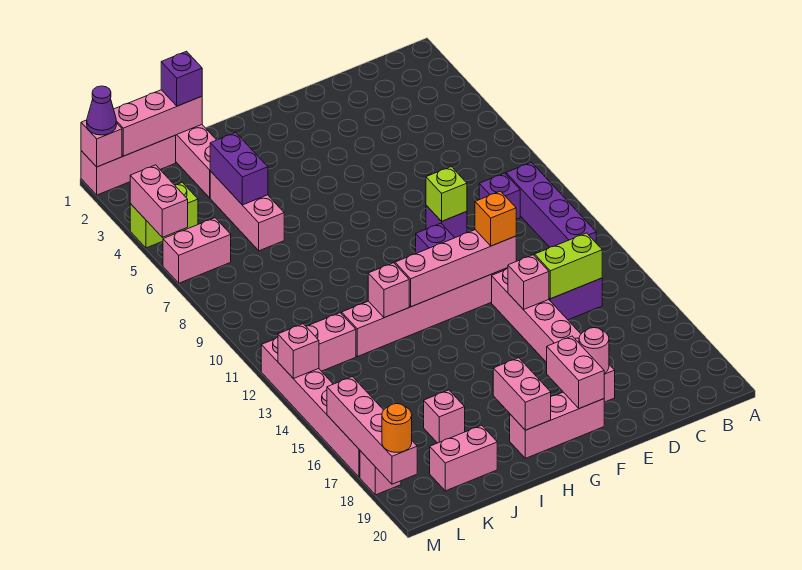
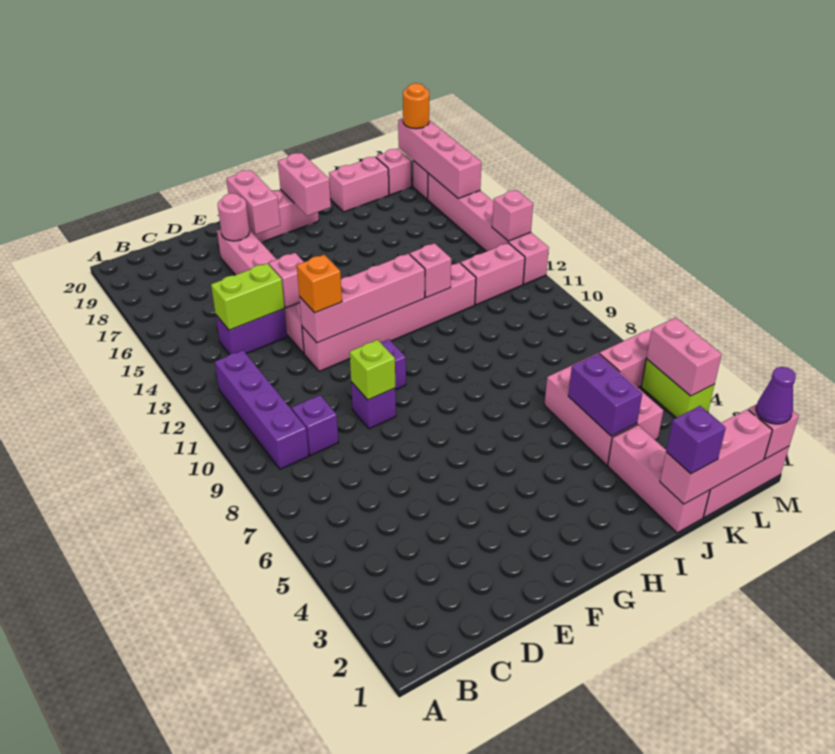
pink 1x3 brick [210,171,284,251] -> pink 2x3 brick [544,353,663,465]
pink 1x1 brick [424,390,465,443] -> pink 1x1 brick moved to [376,149,411,195]
lime 1x2 brick [130,182,198,248] -> lime 1x2 brick turned to [641,359,715,418]

